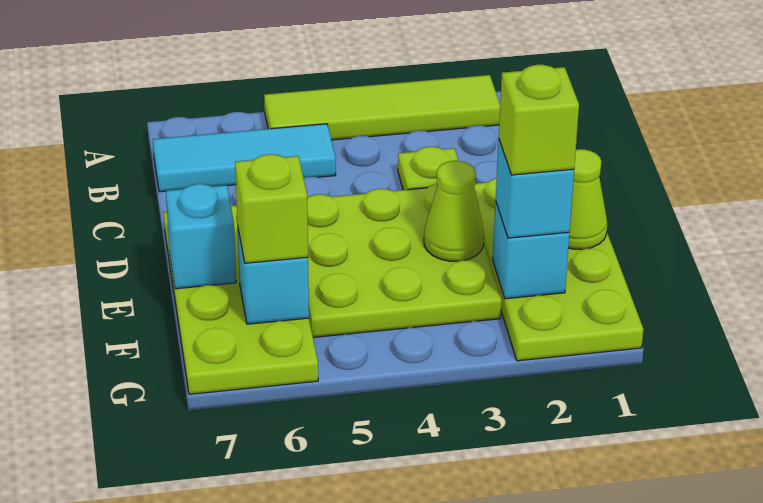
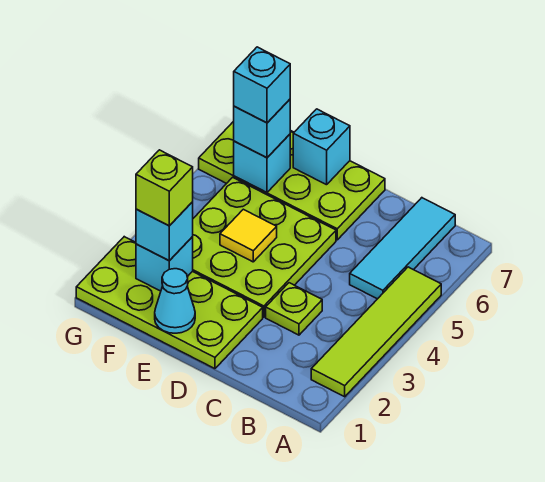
lime 1x1 cone [568,149,607,249] -> cyan 1x1 cone [155,269,195,333]
lime 1x1 cone [424,161,484,261] -> none
none -> yellow 1x1 tile [220,209,277,262]
lime 1x1 brick [235,154,308,263] -> cyan 1x1 brick [234,99,290,158]
none -> cyan 1x1 brick [234,47,290,123]

